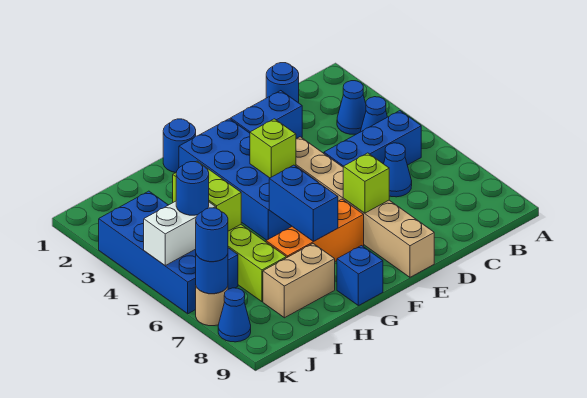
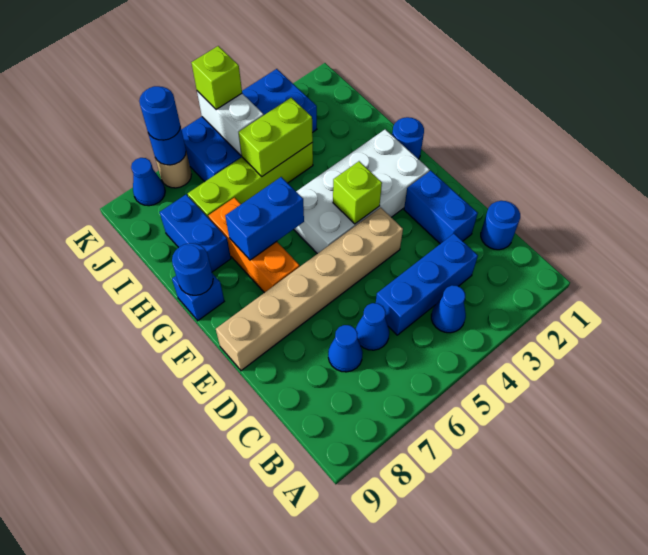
blue 1x1 cone [337,81,366,134] -> blue 1x1 cone moved to [328,325,363,372]
blue 1x3 brick [324,111,421,167] -> blue 1x3 brick turned to [376,234,478,335]
lime 1x1 brick [343,153,389,213] -> lime 1x1 brick moved to [191,46,242,110]
blue 2x4 brick [179,119,318,240] -> white 2x4 brick [294,129,430,254]
tan 1x2 brick [263,244,335,318] -> blue 1x2 brick [160,194,231,272]
blue 1x1 round brick [176,162,209,215] -> blue 1x1 round brick moved to [172,243,213,295]

